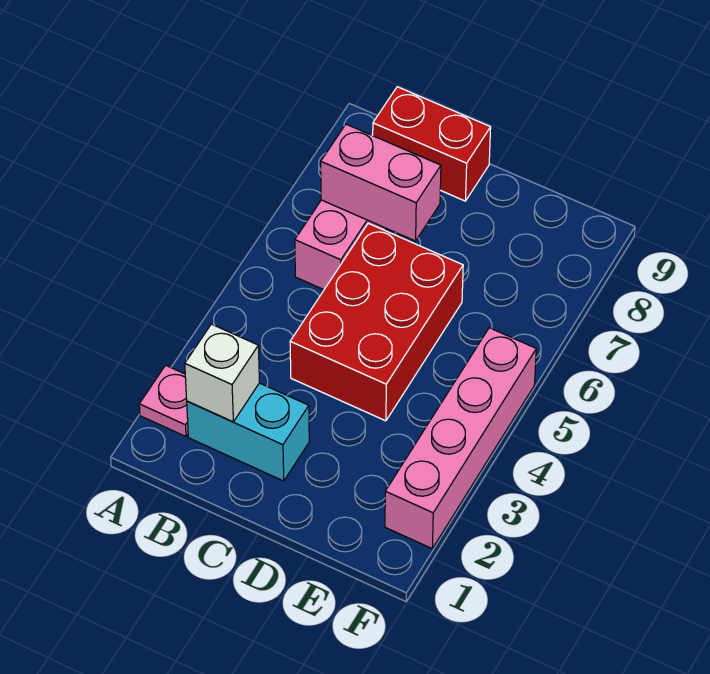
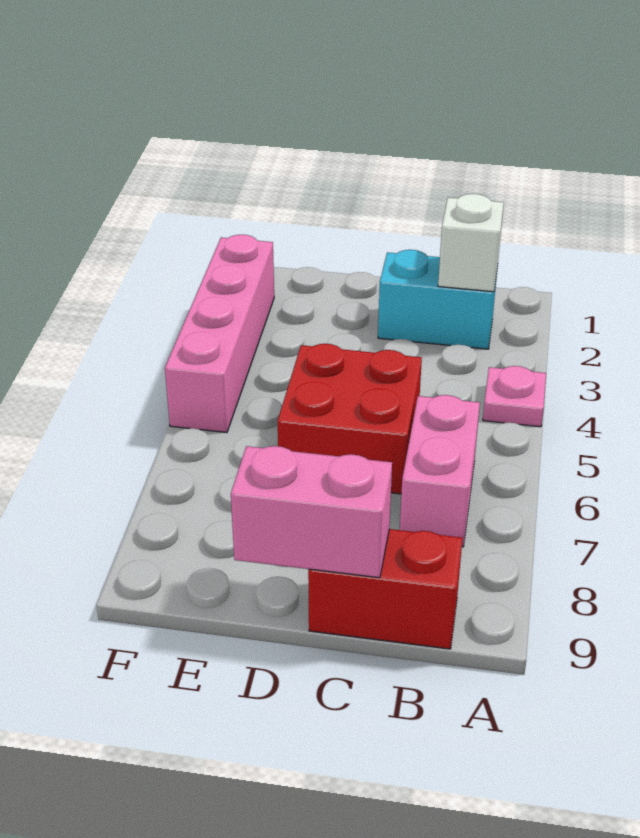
pink 1x1 plate [139,365,188,436] -> pink 1x1 plate moved to [483,366,546,427]
pink 1x2 brick [321,124,441,241] -> pink 1x2 brick moved to [231,446,392,578]
red 2x3 brick [290,223,463,421] -> red 2x2 brick [278,344,422,494]

